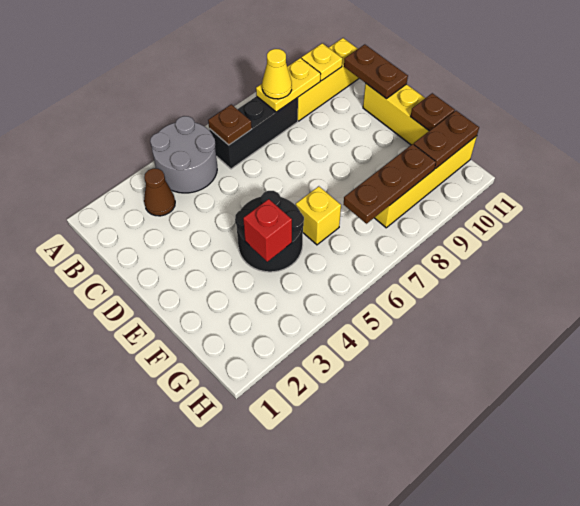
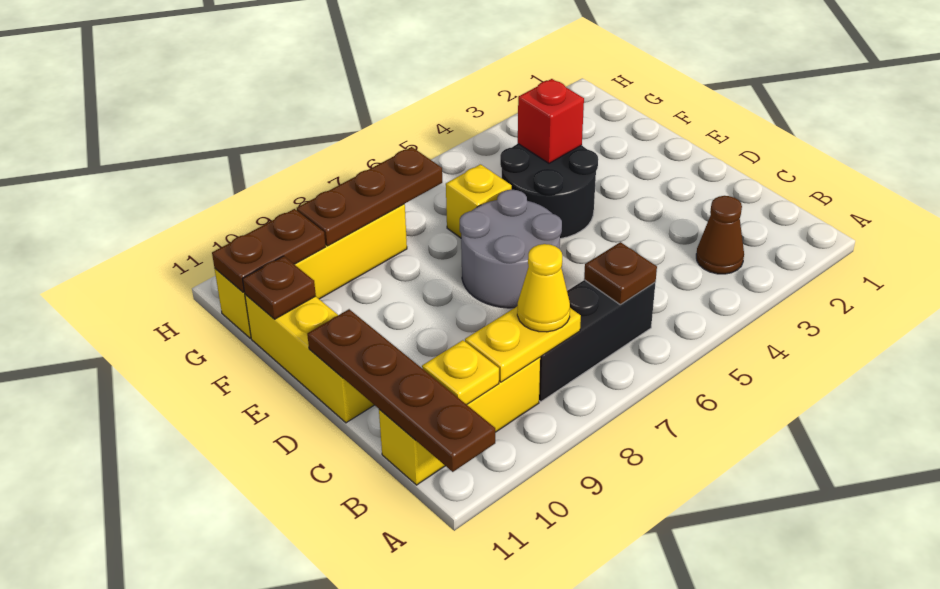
grey 2x2 round brick [150,116,217,193] -> grey 2x2 round brick moved to [460,190,562,308]
brown 1x2 plate [344,44,408,99] -> brown 1x4 plate [307,309,495,472]

